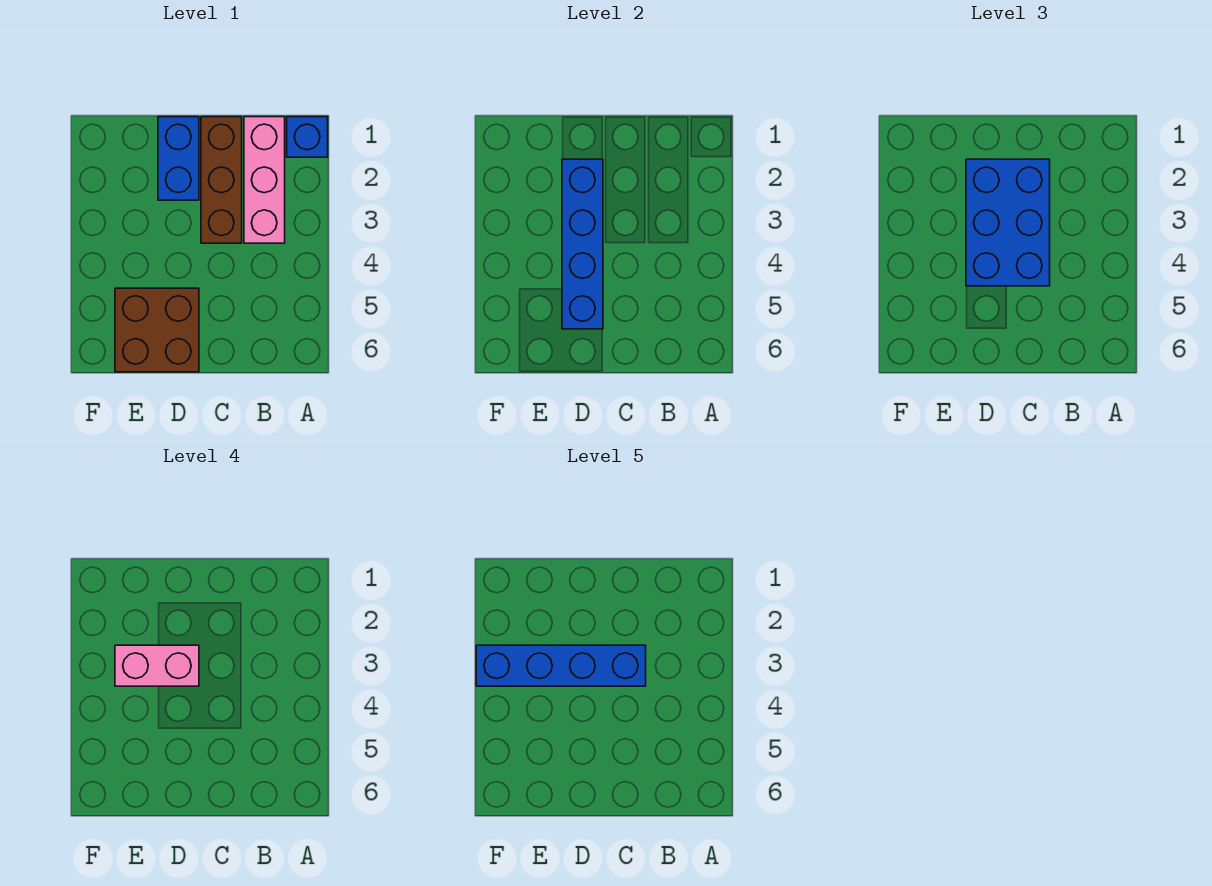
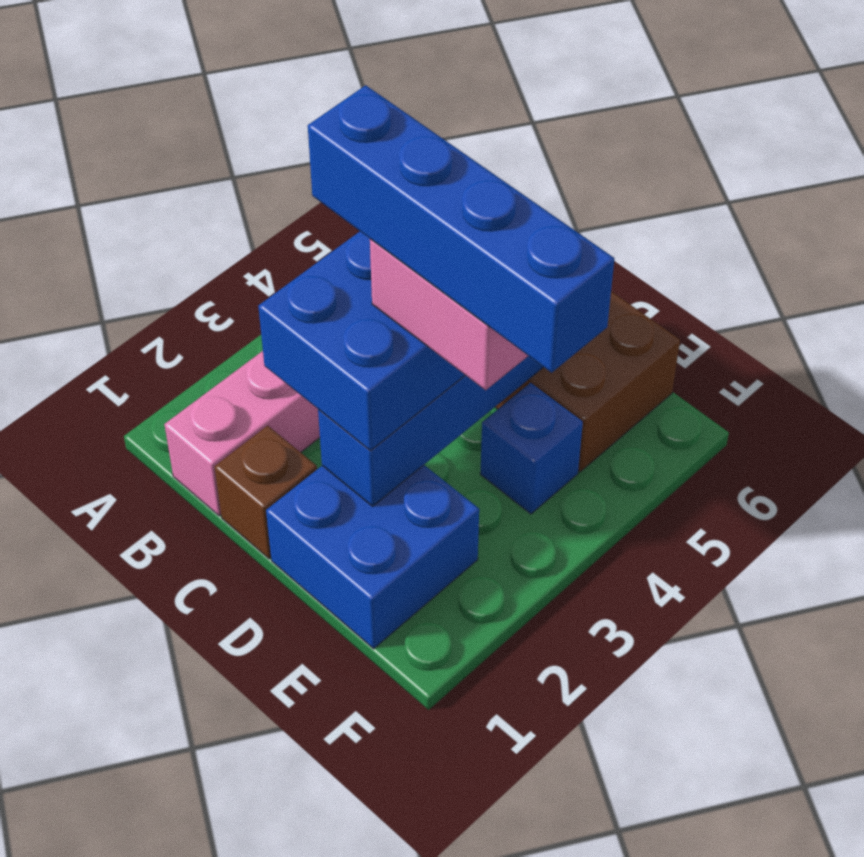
blue 1x1 brick [287,117,328,157] -> blue 1x1 brick moved to [480,383,583,514]
brown 1x3 brick [201,117,242,243] -> brown 1x1 brick [215,426,317,559]
blue 1x2 brick [158,117,199,200] -> blue 2x2 brick [266,465,479,649]

